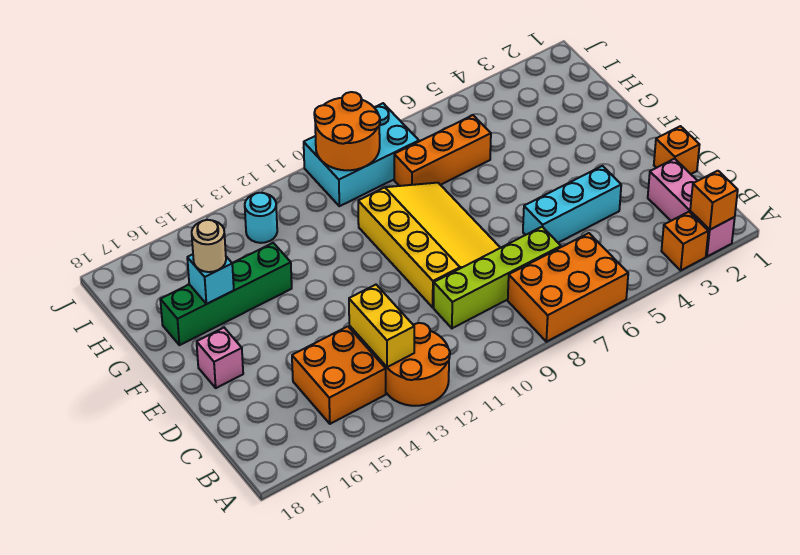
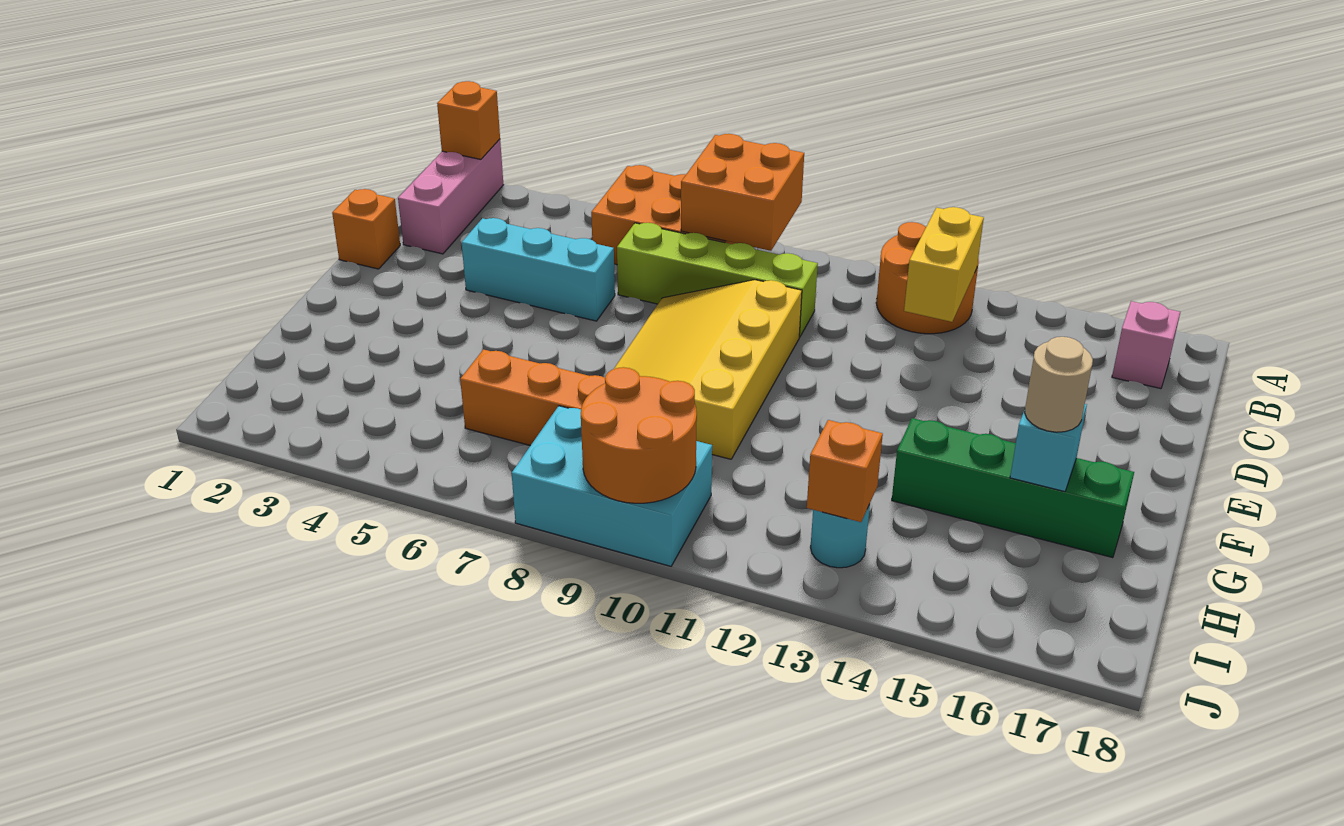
orange 1x1 brick [662,212,708,270] -> orange 1x1 brick moved to [807,420,883,522]
orange 2x2 brick [292,326,386,424] -> orange 2x2 brick moved to [681,134,804,251]
pink 1x1 brick [197,328,243,388] -> pink 1x1 brick moved to [1112,301,1180,389]

